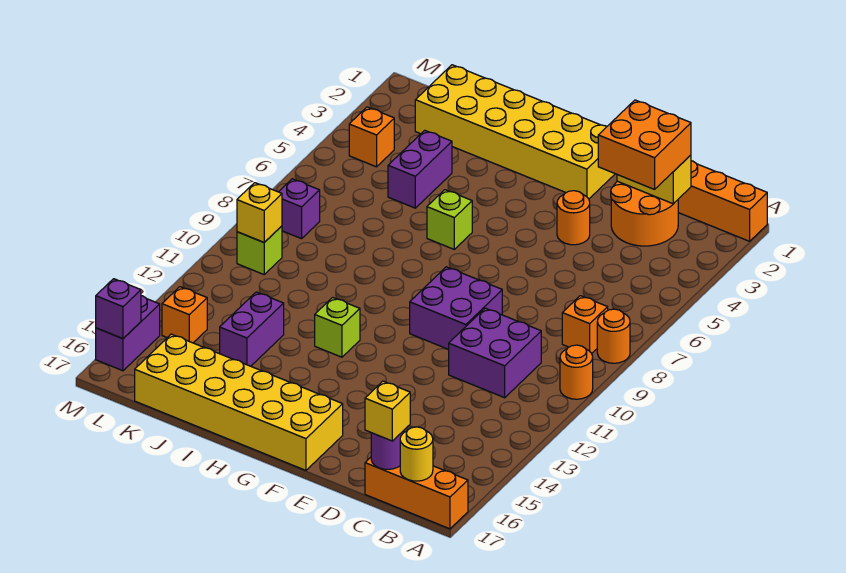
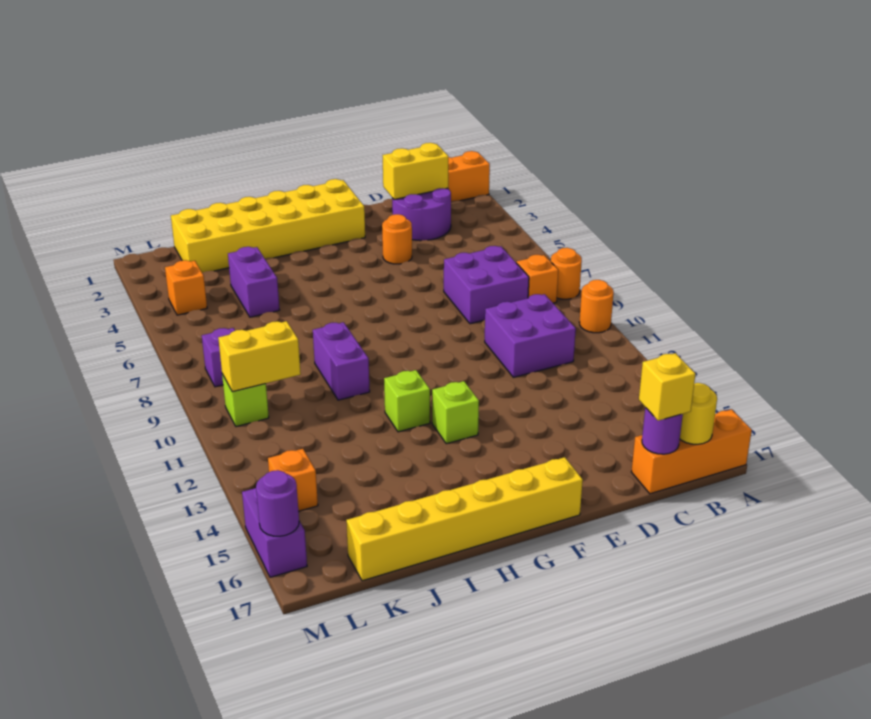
orange 2x2 round brick [611,181,678,246] -> purple 2x2 round brick [392,188,451,241]
orange 2x2 brick [598,100,691,189] -> none
purple 2x2 brick [410,267,502,349] -> purple 2x2 brick moved to [444,246,529,324]
yellow 2x6 brick [135,334,343,470] -> yellow 1x6 brick [346,457,583,581]
lime 1x1 brick [427,190,472,249] -> lime 1x1 brick moved to [432,381,479,444]
purple 1x2 brick [220,292,284,366] -> purple 1x2 brick moved to [313,322,370,400]
yellow 1x1 brick [237,183,282,242] -> yellow 1x2 brick [218,321,301,392]
purple 1x1 brick [96,279,141,339] -> purple 1x1 round brick [256,470,299,536]

